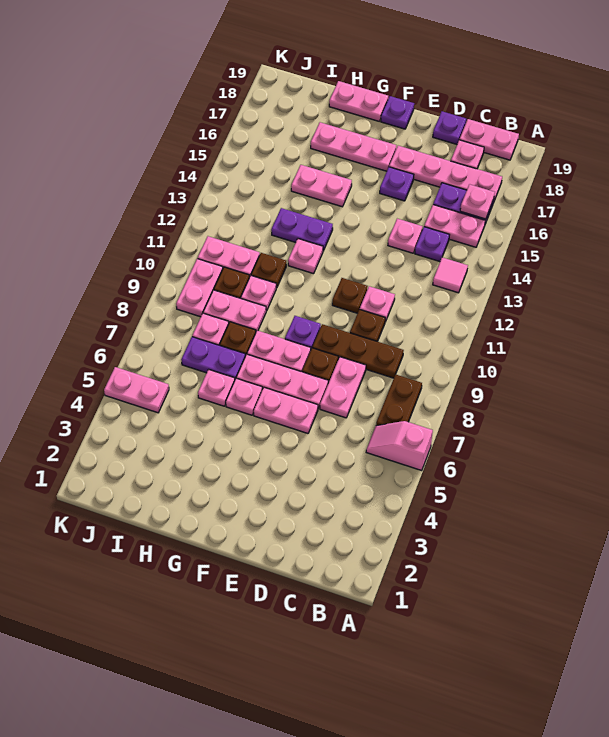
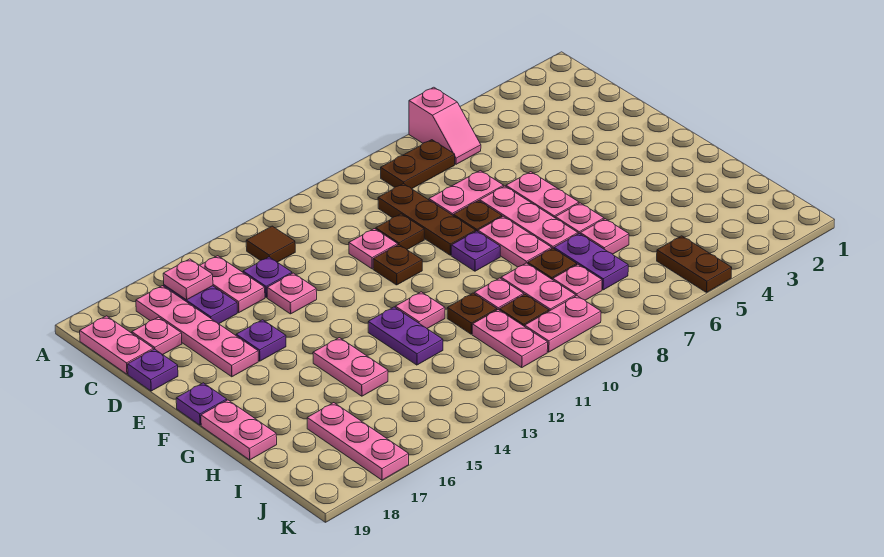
pink 1x1 tile [433,257,468,293] -> brown 1x1 tile [246,226,295,262]
pink 1x3 plate [311,122,396,171] -> pink 1x3 plate moved to [307,403,409,480]
pink 1x2 plate [104,367,169,413] -> brown 1x2 plate [657,236,732,292]

